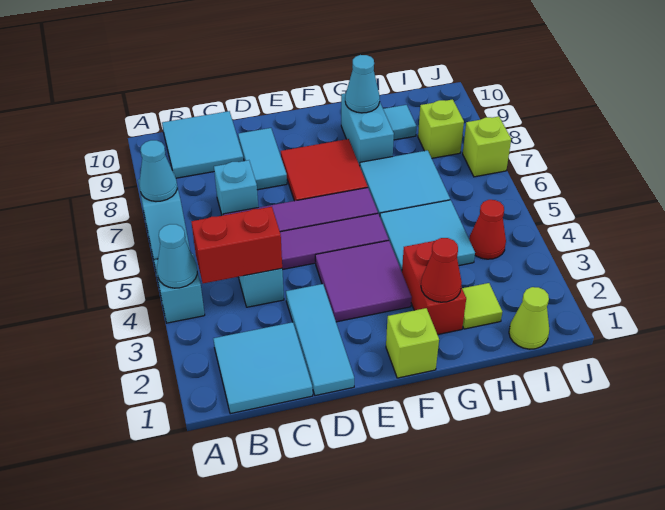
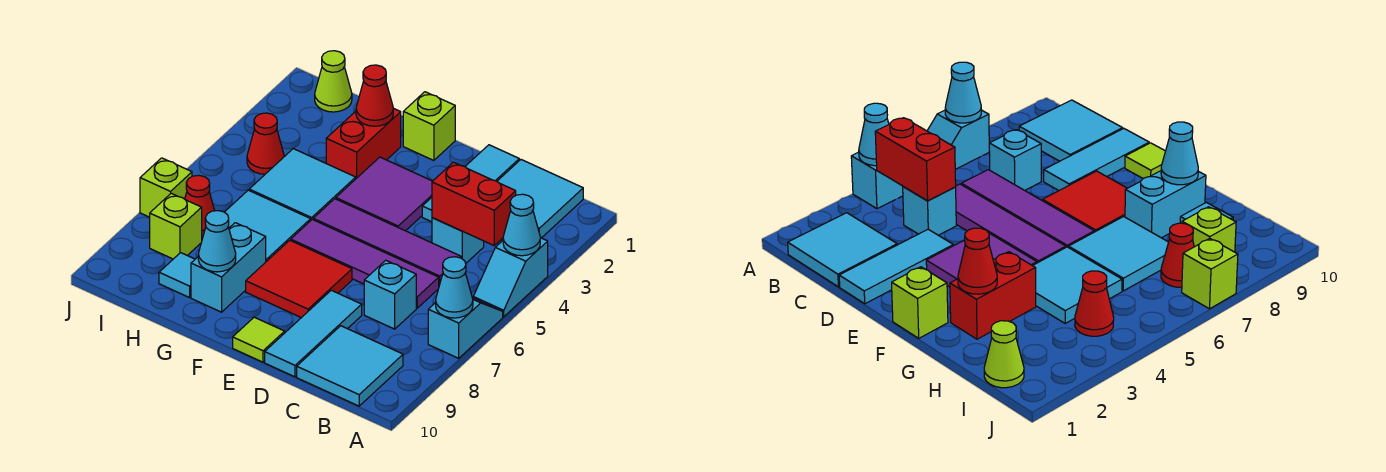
cyan 1x2 tile [238,128,287,190] -> cyan 1x3 tile [265,290,362,377]
lime 1x1 tile [462,283,502,329] -> lime 1x1 tile moved to [233,317,285,362]
none -> red 1x1 cone [185,175,215,236]

